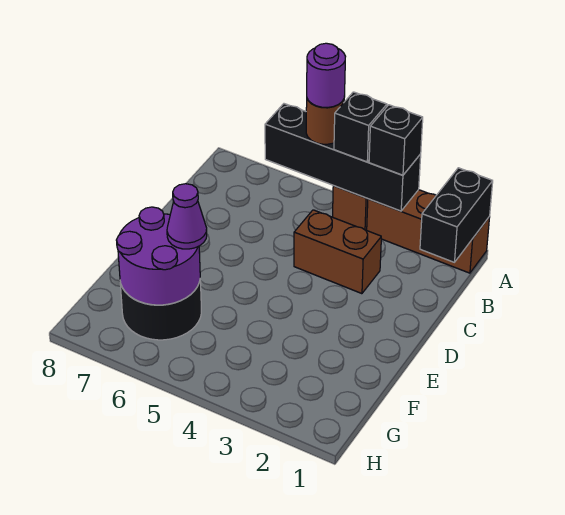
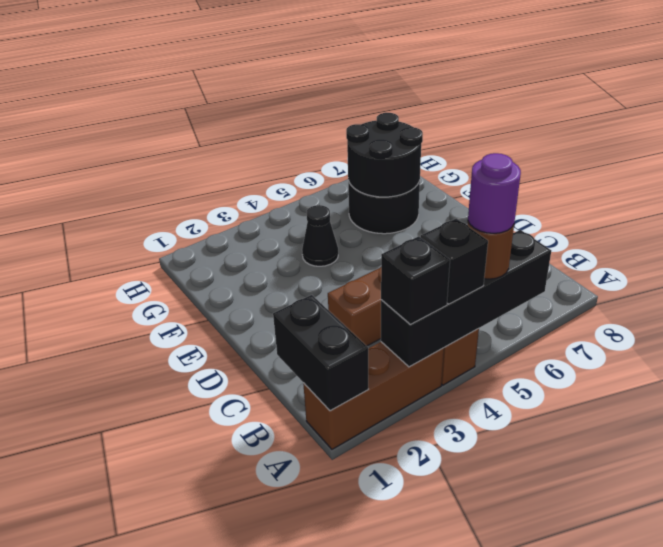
none -> black 1x1 cone [302,205,338,266]
purple 2x2 round brick [117,207,200,305] -> black 2x2 round brick [346,113,423,197]
purple 1x1 cone [167,184,207,249] -> none

